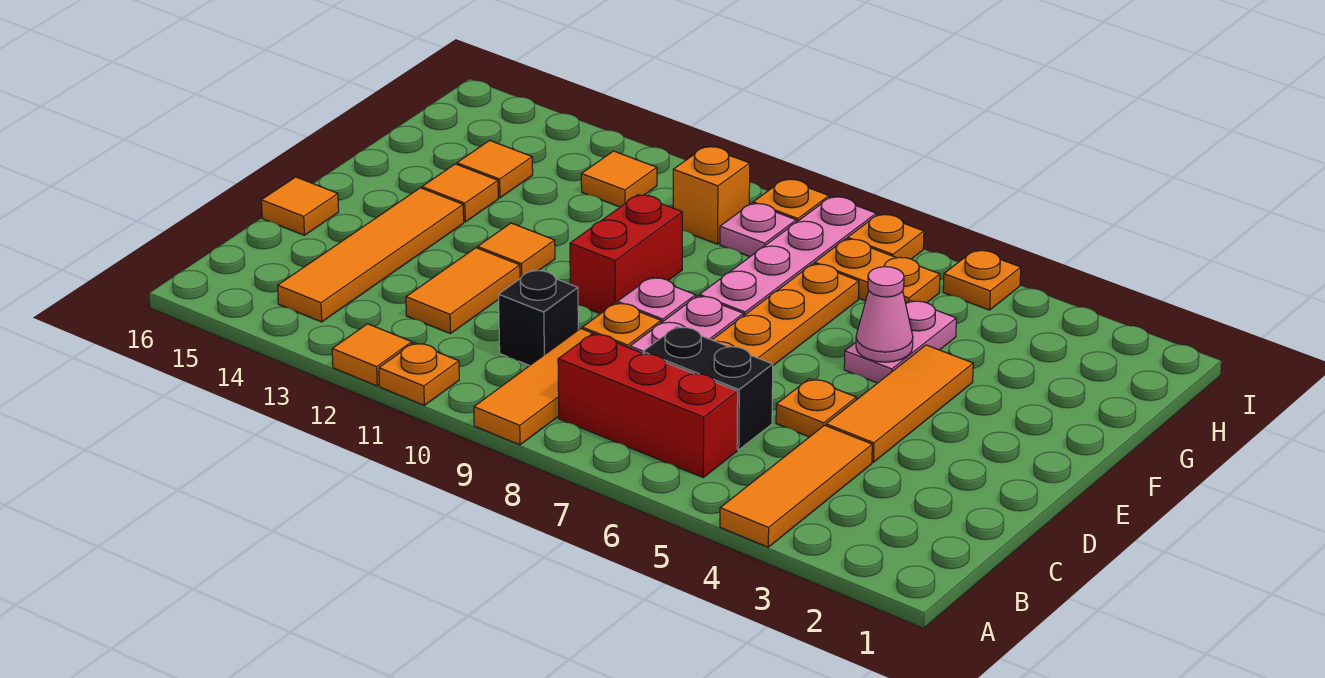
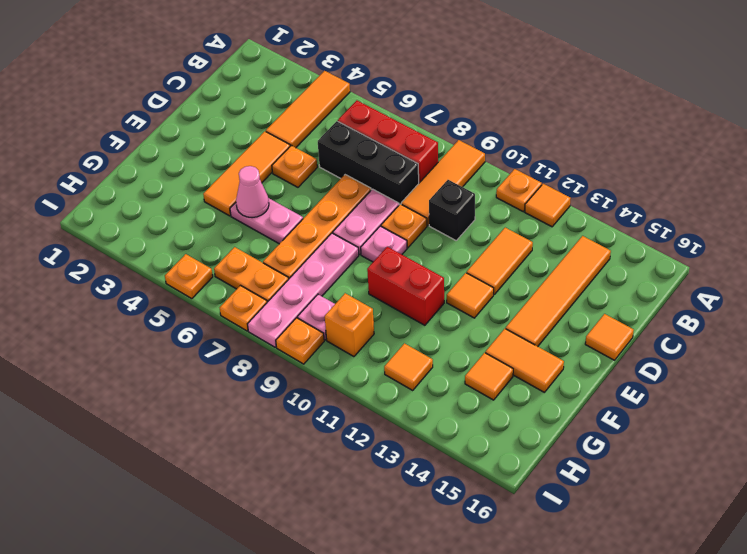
black 1x2 brick [643,326,773,450] -> black 1x3 brick [318,121,419,205]
red 1x2 brick [570,195,682,314] -> red 1x2 brick turned to [367,247,444,325]
pink 1x2 plate [844,300,956,383] -> pink 1x2 plate turned to [230,198,303,244]
orange 1x1 tile [422,164,498,222] -> orange 1x2 tile [485,329,564,392]

